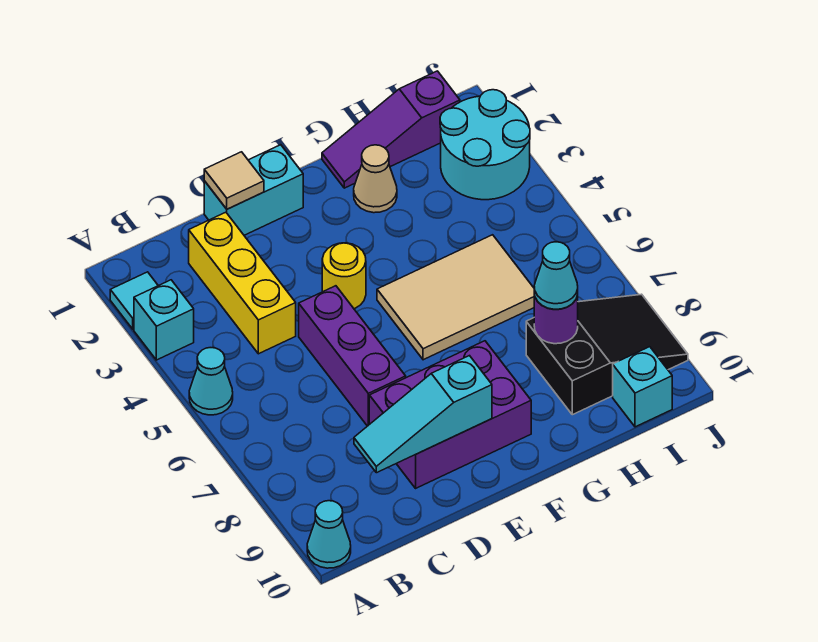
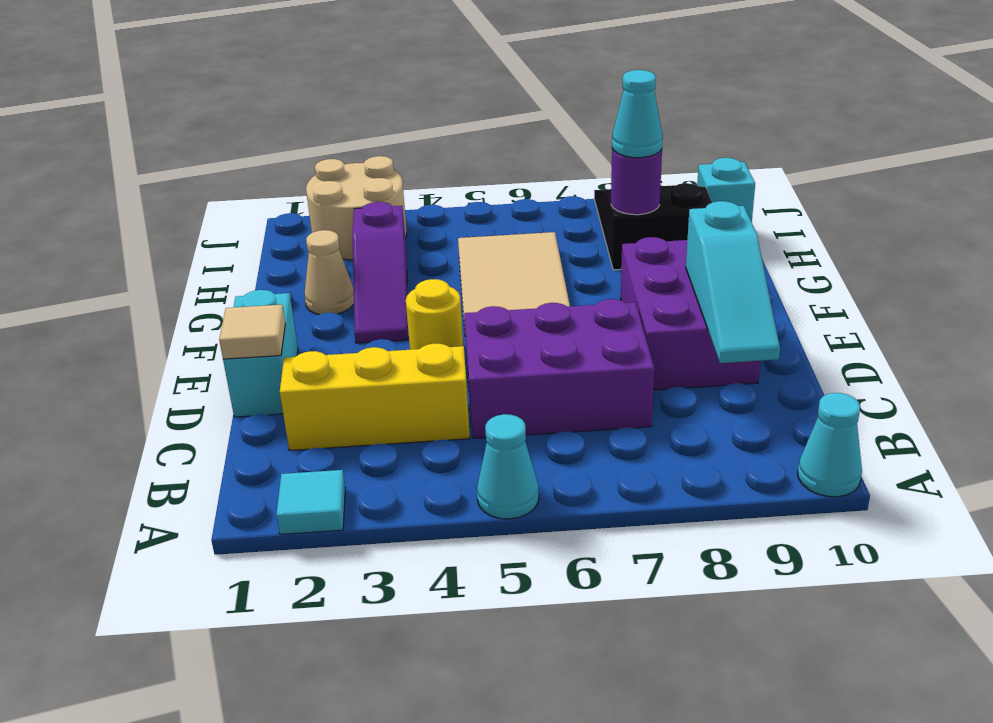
cyan 1x1 brick [134,280,194,360] -> none
purple 1x3 brick [299,286,406,426] -> purple 2x3 brick [464,299,654,438]
purple 1x3 slope [322,71,460,188] -> purple 1x3 slope moved to [353,202,408,343]
cyan 2x2 round brick [440,90,530,200] -> tan 2x2 round brick [306,156,407,260]

